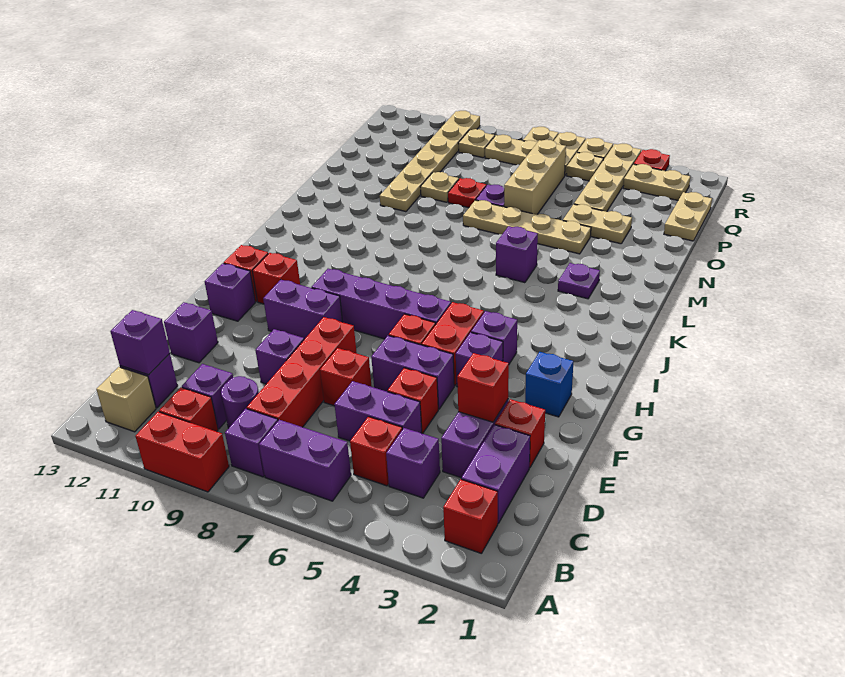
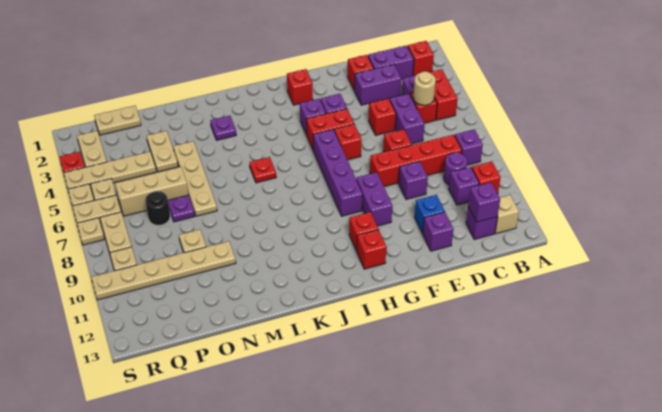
red 1x2 brick [135,412,229,492] -> red 1x2 brick moved to [429,69,458,120]
purple 1x2 brick [259,420,351,501] -> none
none -> tan 1x1 round brick [413,72,436,105]
red 1x1 brick [457,353,509,422] -> red 1x1 brick moved to [287,69,313,105]
purple 1x2 brick [371,335,454,409] -> none
blue 1x1 brick [525,352,573,417] -> blue 1x1 brick moved to [415,195,445,233]
purple 1x1 brick [205,263,255,321] -> none
purple 1x1 brick [496,226,538,283] -> none
red 1x1 plate [448,178,486,208] -> red 1x1 plate moved to [250,157,276,183]
none -> black 1x1 round brick [145,191,170,225]

